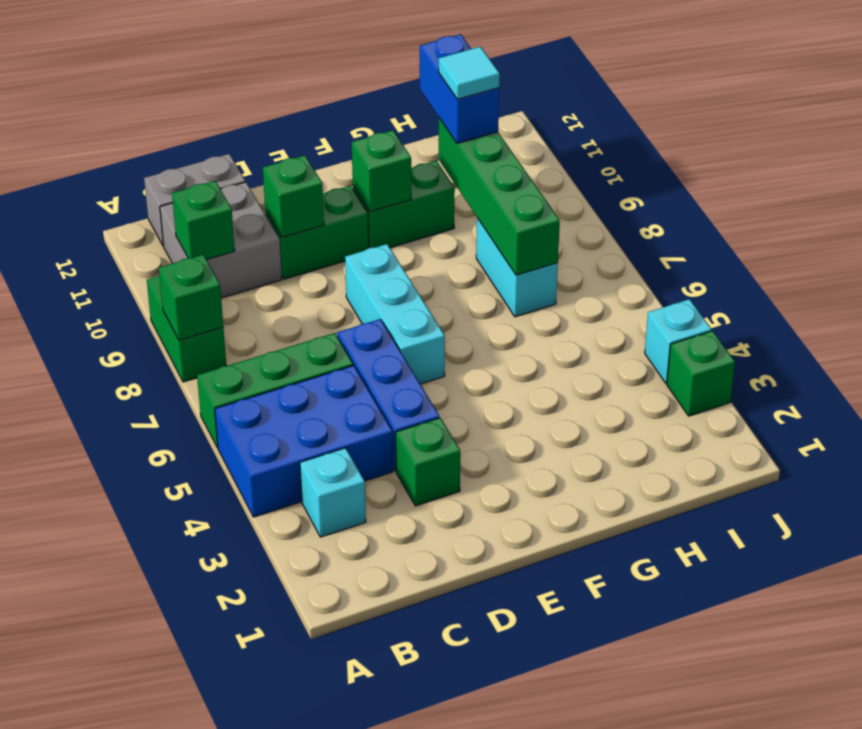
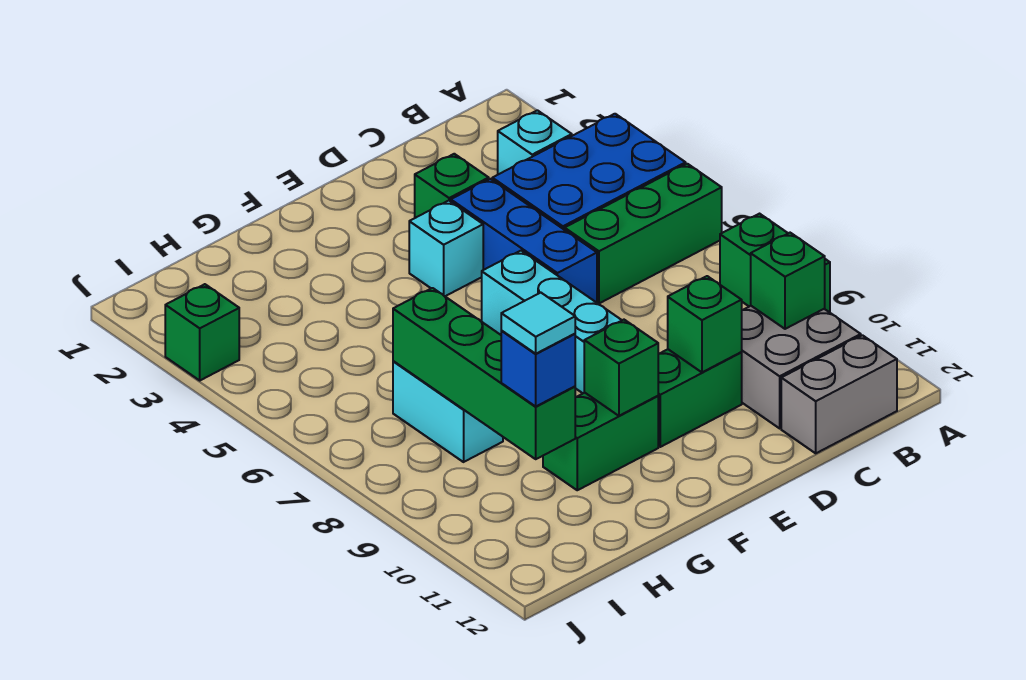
green 1x1 brick [159,255,223,340] -> none
blue 1x2 brick [420,34,499,143] -> blue 1x1 brick [501,331,575,406]
cyan 1x1 brick [645,299,712,384] -> cyan 1x1 brick moved to [409,201,483,296]

